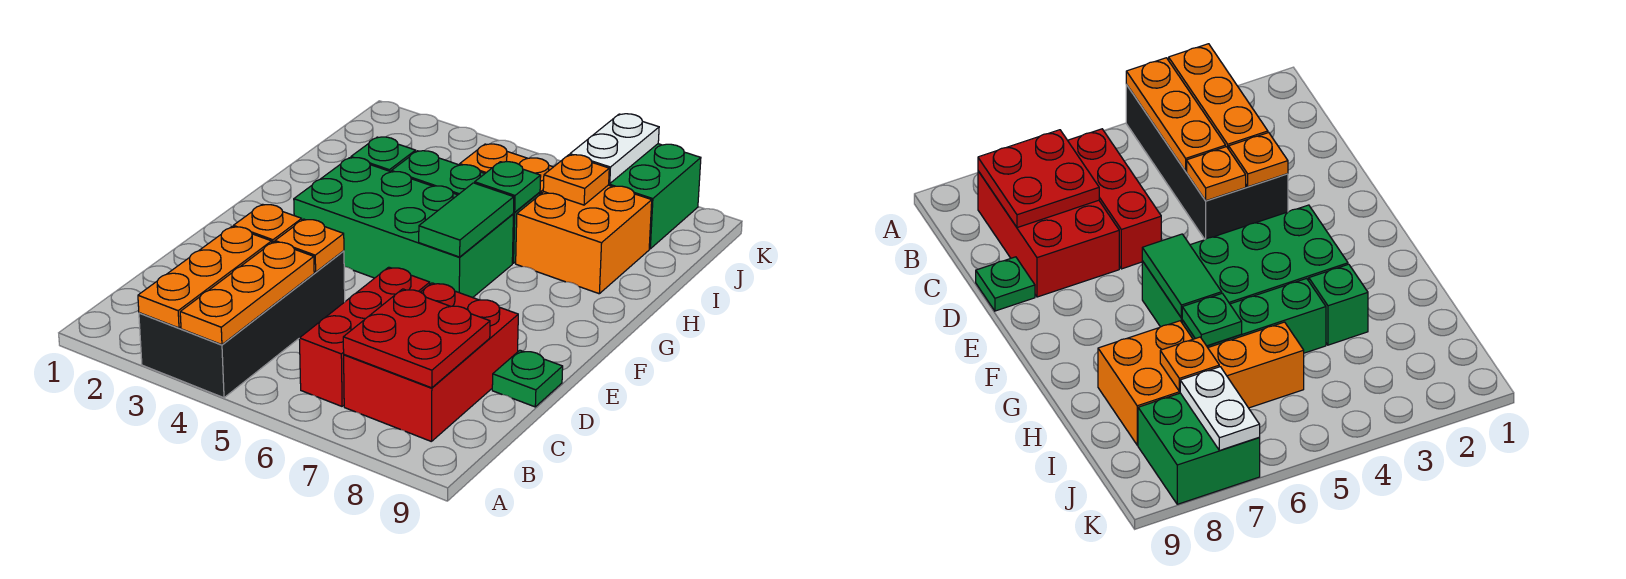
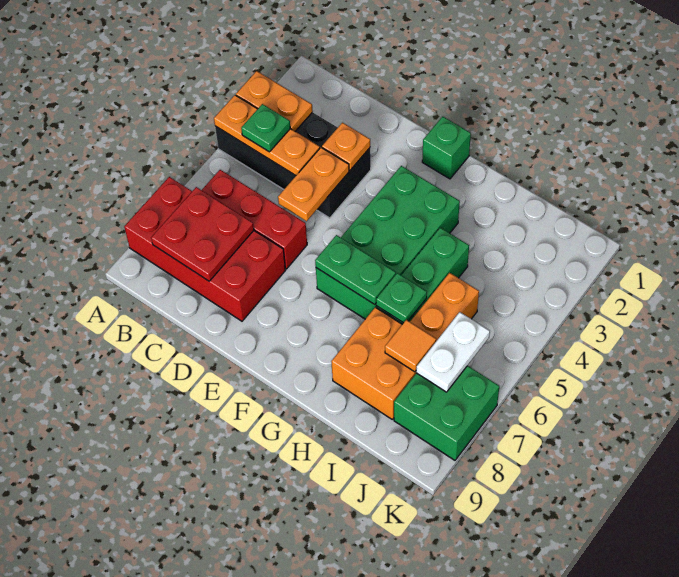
orange 1x3 plate [138,227,272,328] -> orange 1x2 plate [236,71,313,131]
red 2x3 brick [344,283,518,442] -> red 2x4 brick [124,177,285,321]
orange 1x1 plate [275,219,344,272] -> orange 1x2 plate [278,148,349,221]
green 1x1 plate [492,350,563,407] -> green 1x1 plate moved to [241,104,290,152]
green 1x2 tile [419,183,514,257] -> green 1x2 plate [315,235,396,304]
green 1x1 brick [351,137,416,172] -> green 1x1 brick moved to [422,117,471,179]
orange 1x1 plate [543,155,609,205] -> orange 1x1 tile [385,320,436,372]
white 1x2 plate [570,114,659,184] -> white 1x2 plate turned to [416,312,490,392]

